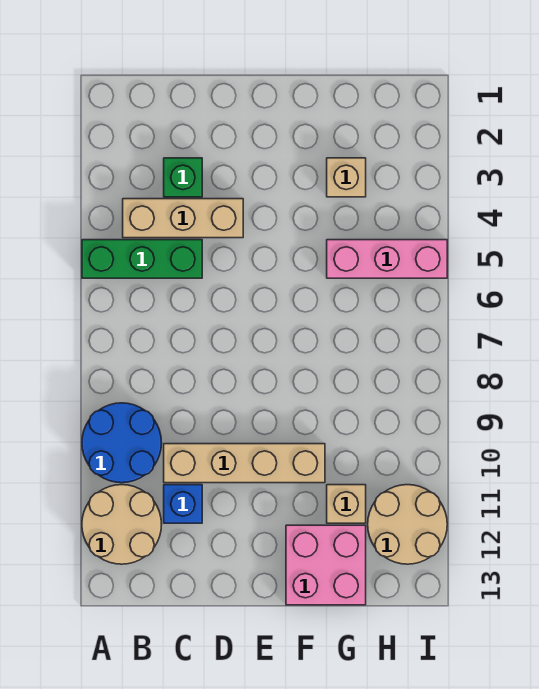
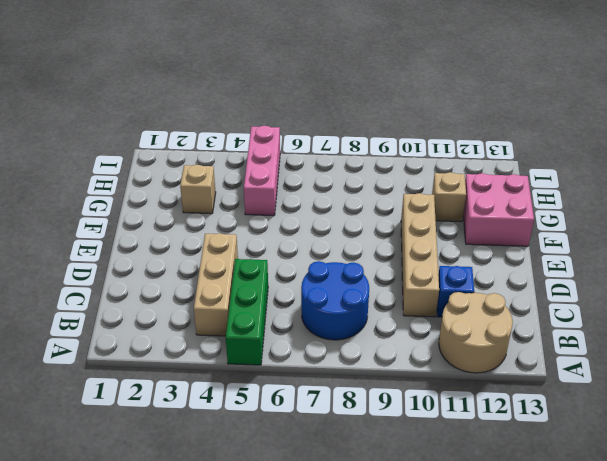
blue 2x2 round brick [82,403,162,483] -> blue 2x2 round brick moved to [301,261,369,340]
green 1x1 brick [164,158,202,197] -> none
tan 2x2 round brick [368,485,447,564] -> none

